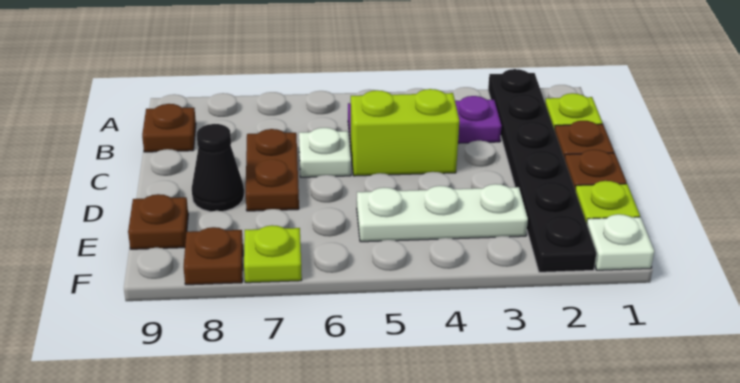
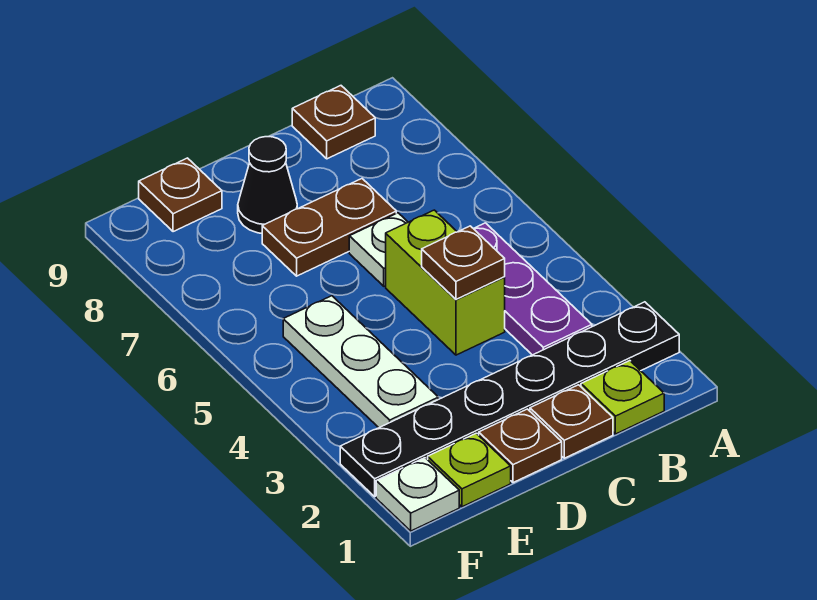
lime 1x1 plate [244,225,302,283] -> none
brown 1x1 plate [184,227,243,285] -> brown 1x1 plate moved to [422,226,505,299]

